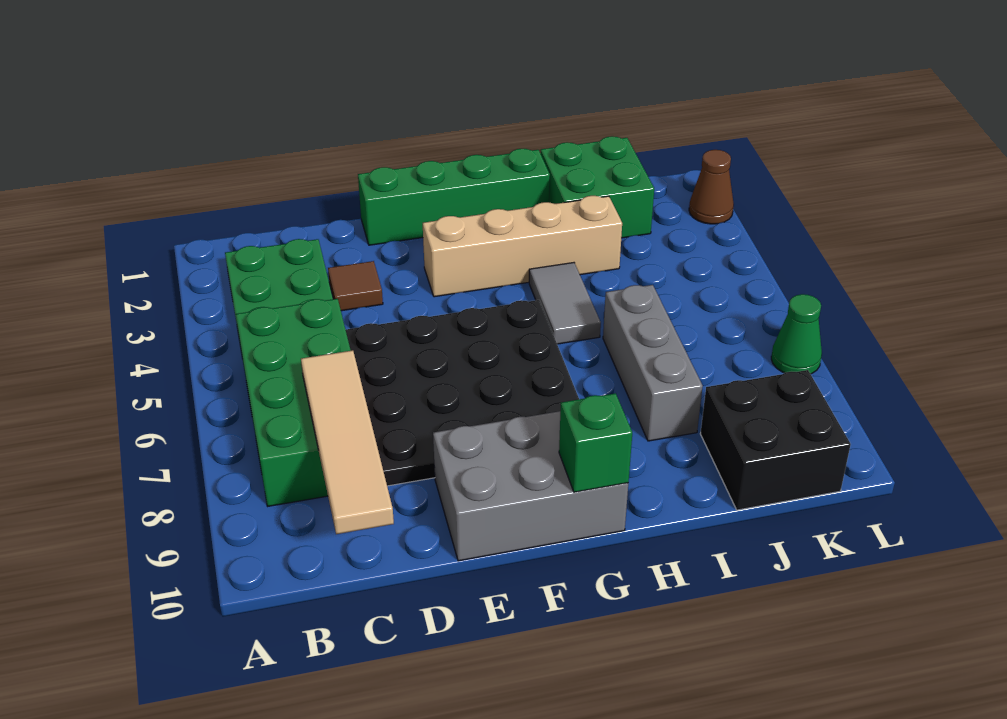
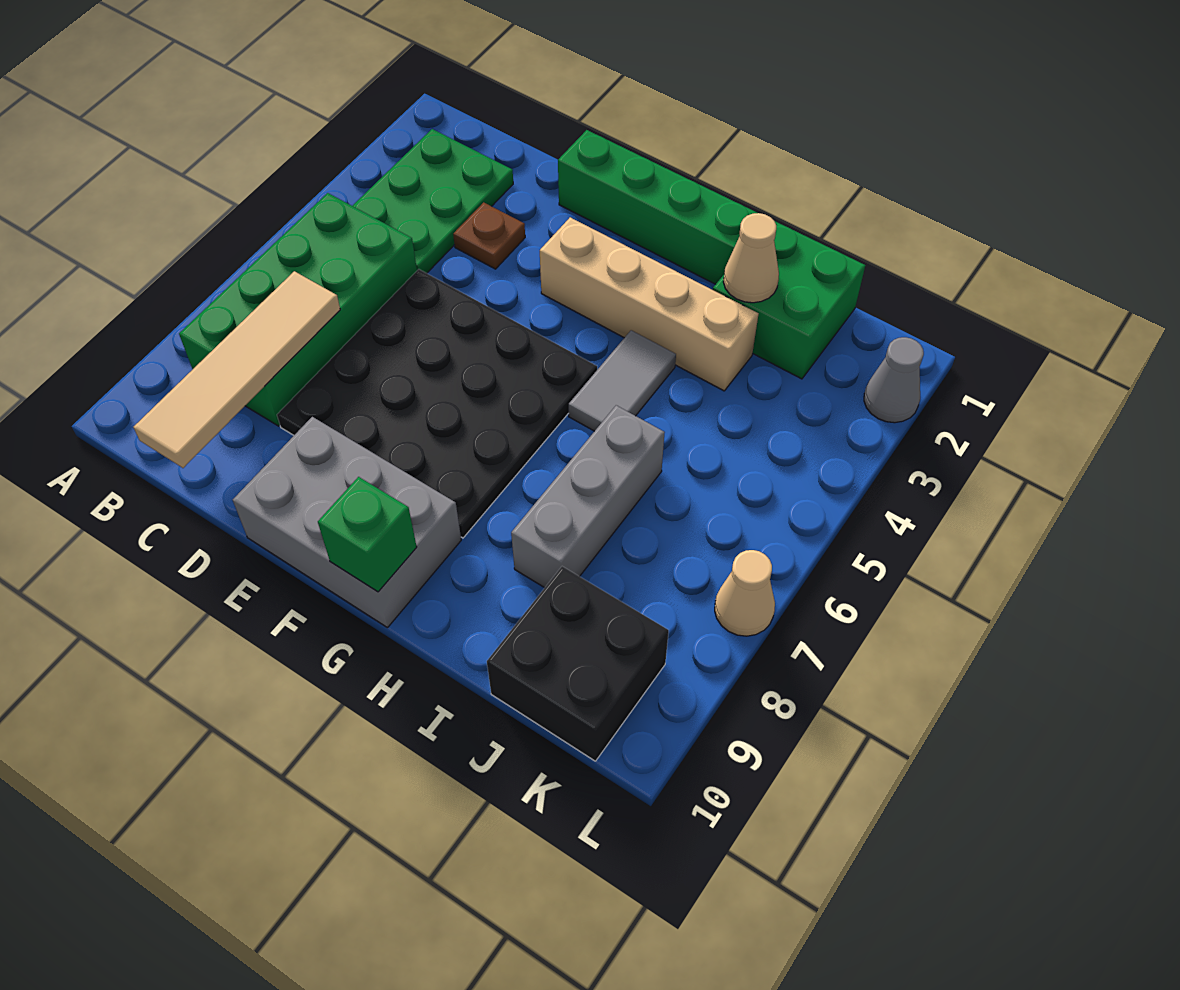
brown 1x1 tile [328,261,383,311] -> brown 1x1 plate [453,202,525,269]
none -> tan 1x1 cone [723,213,779,303]
brown 1x1 cone [689,150,734,224] -> grey 1x1 cone [864,337,924,423]
green 1x1 cone [771,294,822,374] -> tan 1x1 cone [715,550,775,636]

